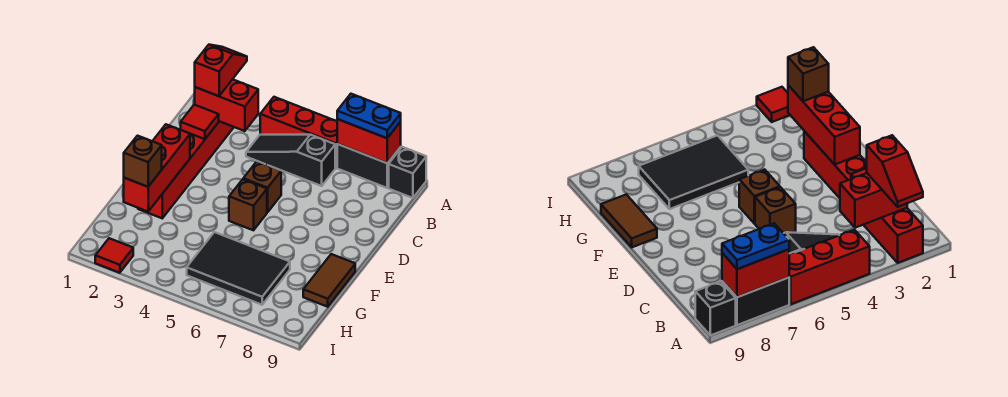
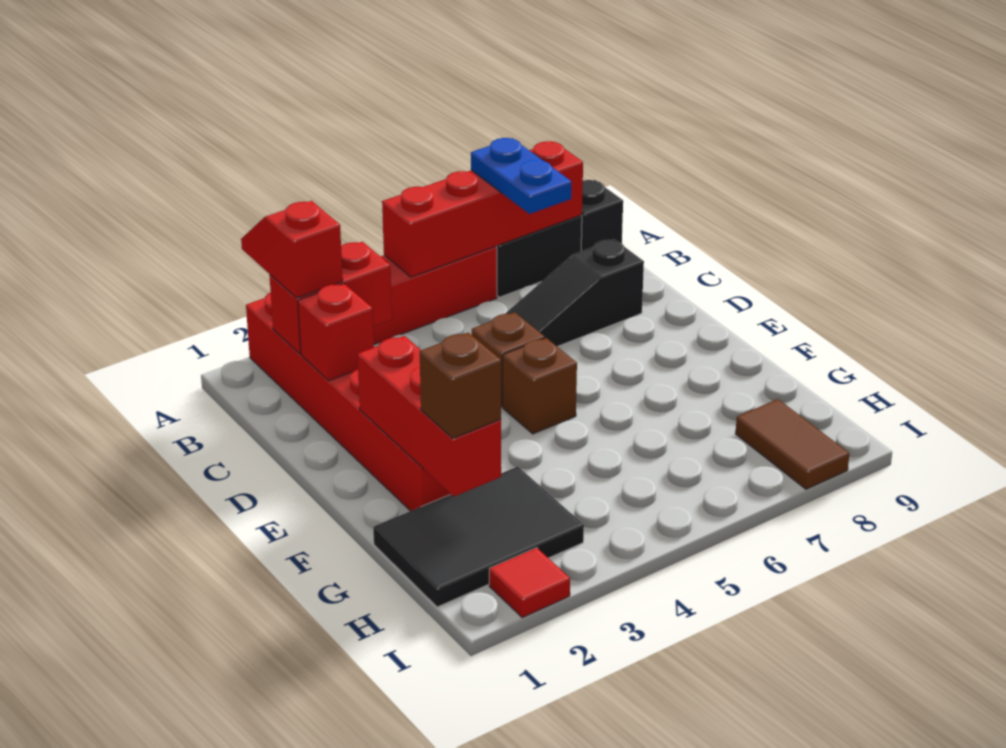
red 1x2 brick [337,119,401,163] -> red 1x4 brick [382,141,583,277]
blue 1x2 plate [337,94,401,138] -> blue 1x2 plate turned to [471,138,572,214]
black 1x3 slope [246,135,335,186] -> black 1x3 slope moved to [505,239,644,347]
red 1x1 tile [181,105,219,139] -> red 1x1 brick [298,284,374,381]
brown 1x2 tile [303,254,355,307] -> brown 1x2 tile moved to [736,399,849,489]
black 2x3 tile [187,232,290,305] -> black 2x3 tile moved to [373,467,584,607]

